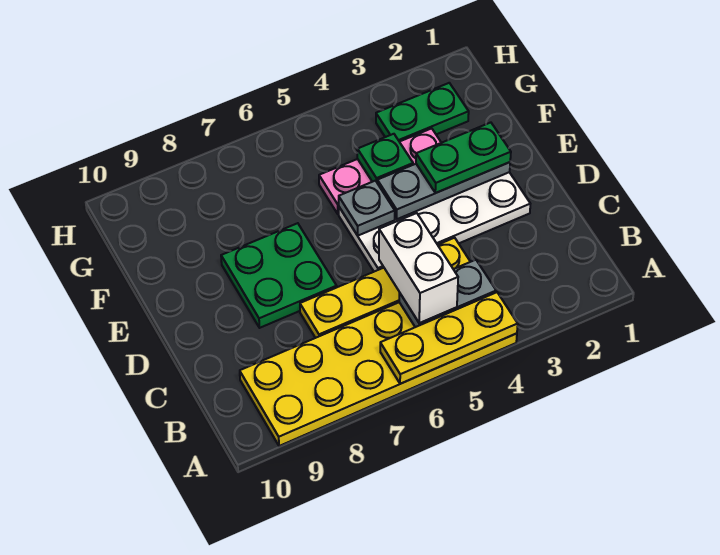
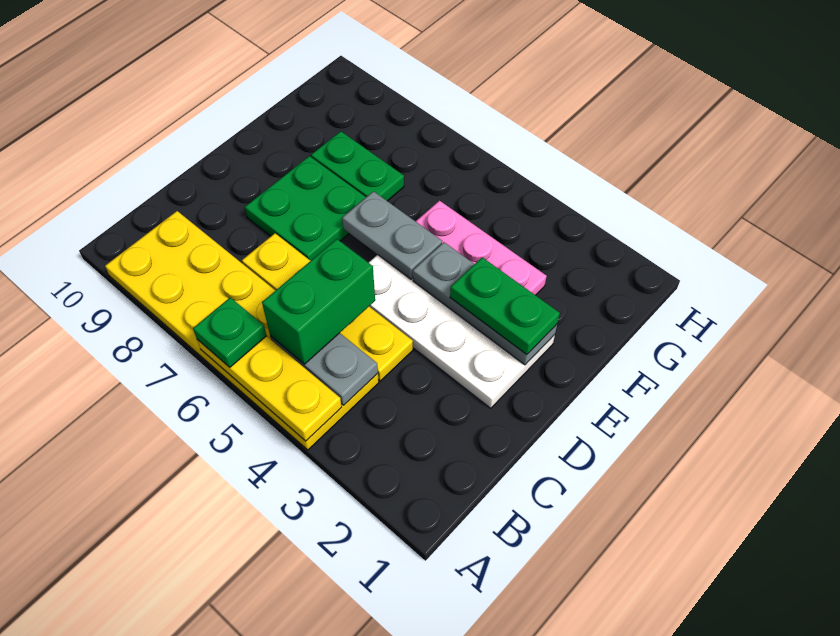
white 1x2 brick [379,213,458,323] -> green 1x2 brick [262,239,375,364]
grey 1x1 plate [339,181,395,236] -> grey 1x2 plate [342,191,442,279]
green 1x1 plate [357,134,413,182] -> green 1x1 plate moved to [193,297,267,367]
green 1x2 plate [376,83,469,142] -> green 1x2 plate moved to [311,131,404,201]

